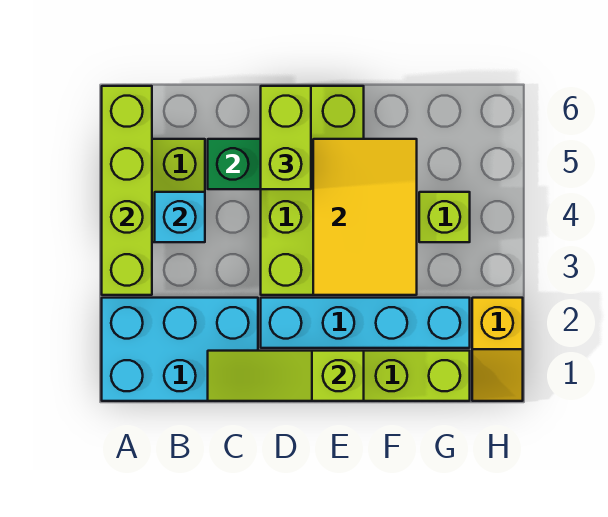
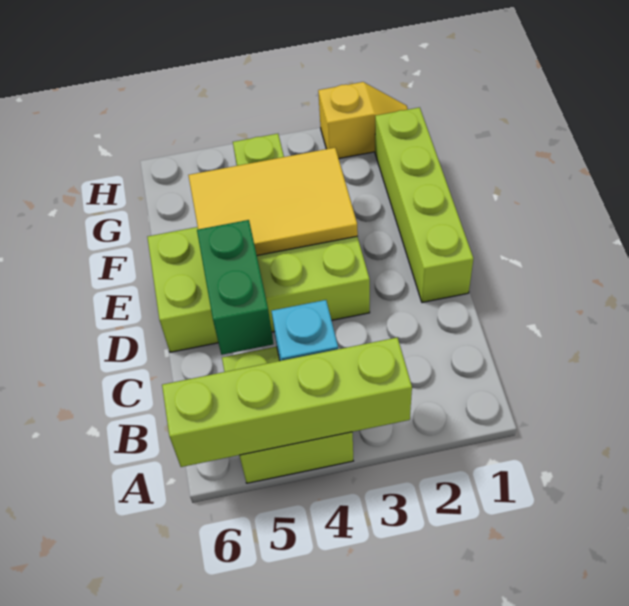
cyan 2x3 brick [102,298,258,401] -> none
lime 1x3 slope [208,351,364,401] -> none
cyan 1x4 brick [261,298,470,348] -> none
lime 1x2 brick [261,86,311,189] -> none

